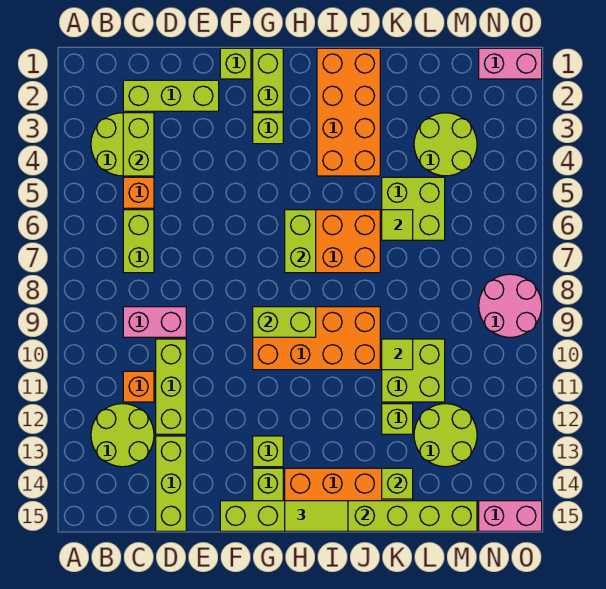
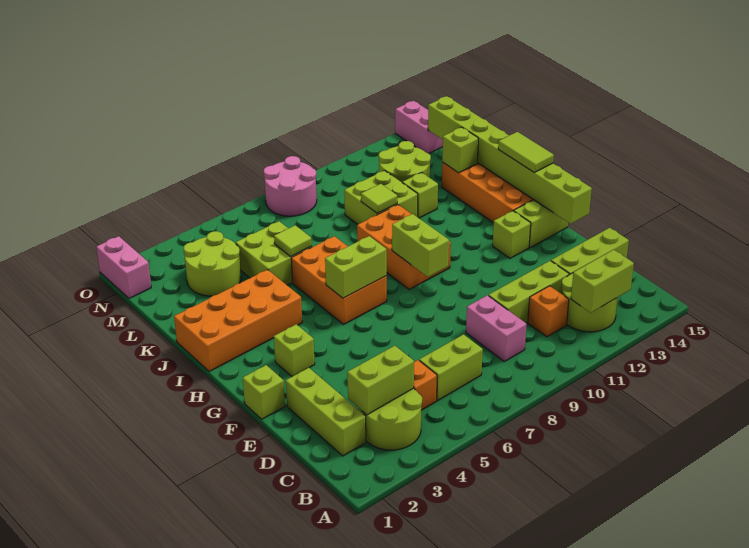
lime 1x2 brick [253,48,283,111] -> lime 1x2 brick moved to [571,250,634,313]
orange 2x4 brick [253,307,380,370] -> orange 2x3 brick [357,205,451,290]

